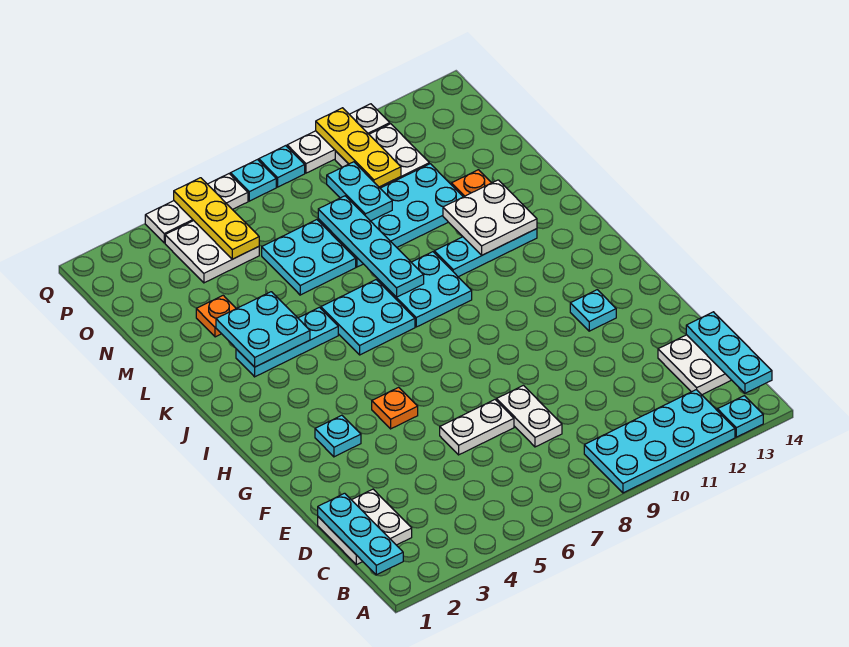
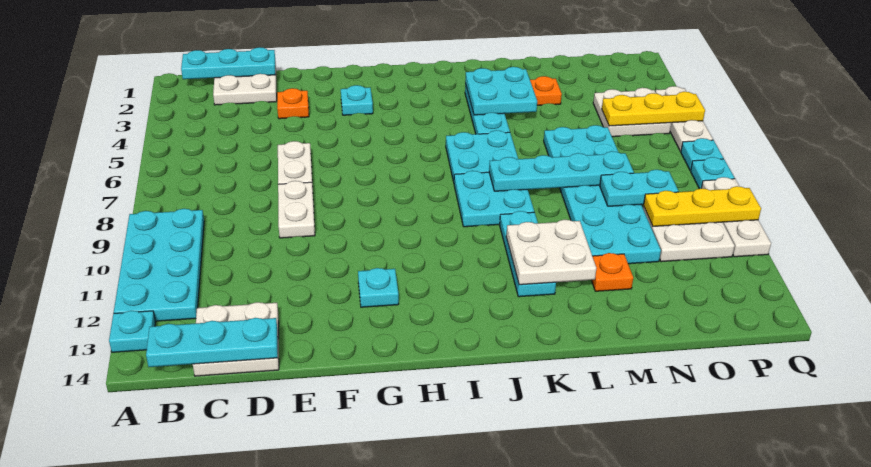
white 1x2 plate [496,385,562,447] -> white 1x2 plate turned to [278,181,315,238]
orange 1x1 plate [372,387,418,429] -> orange 1x1 plate moved to [277,88,309,119]

